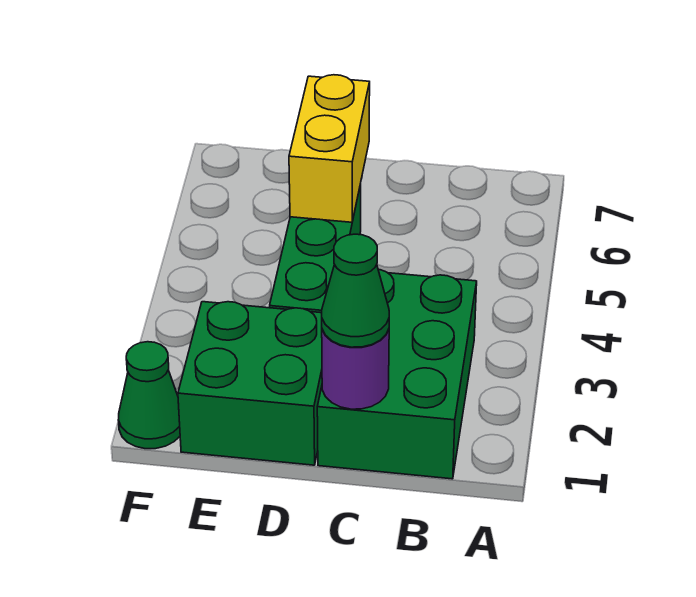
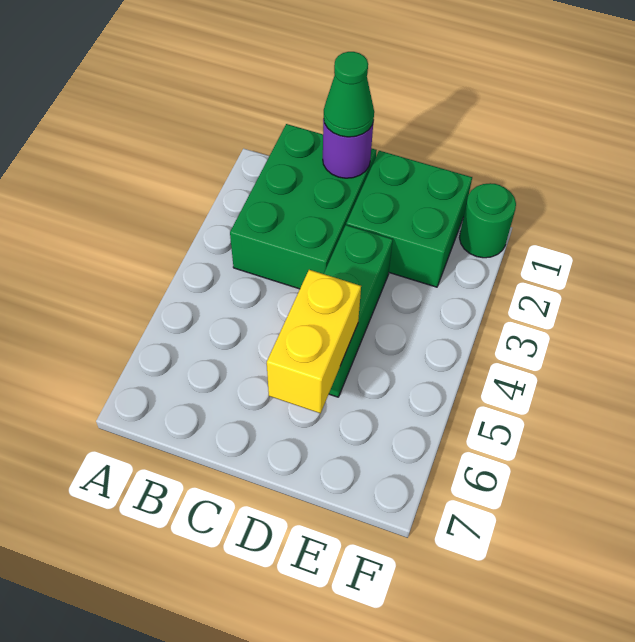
green 1x1 cone [118,342,180,449] -> green 1x1 round brick [459,183,516,258]

